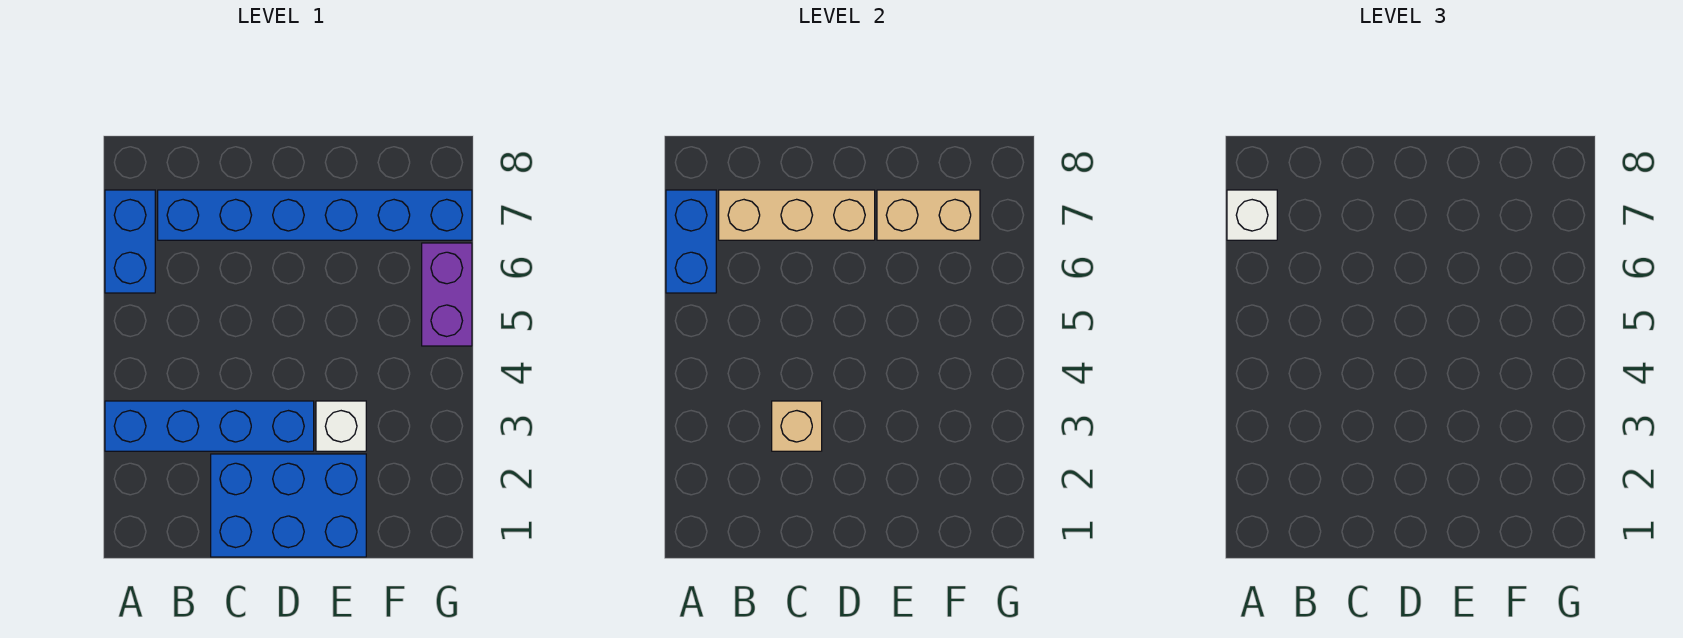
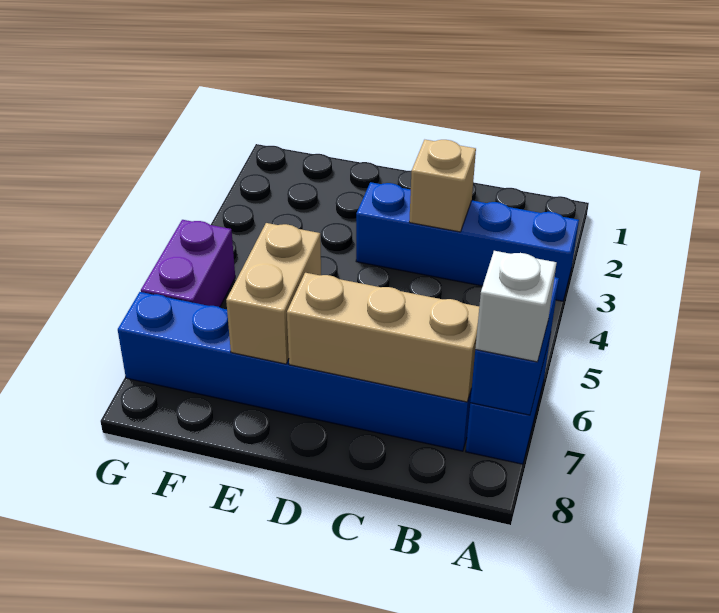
blue 2x3 brick [211,454,366,557] -> none
white 1x1 brick [316,401,366,451] -> none
tan 1x2 brick [877,190,980,240] -> tan 1x2 brick turned to [226,223,321,364]

